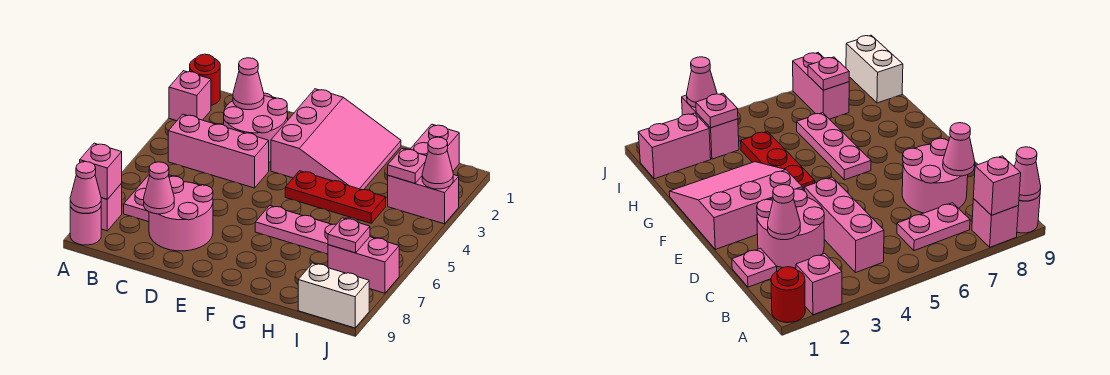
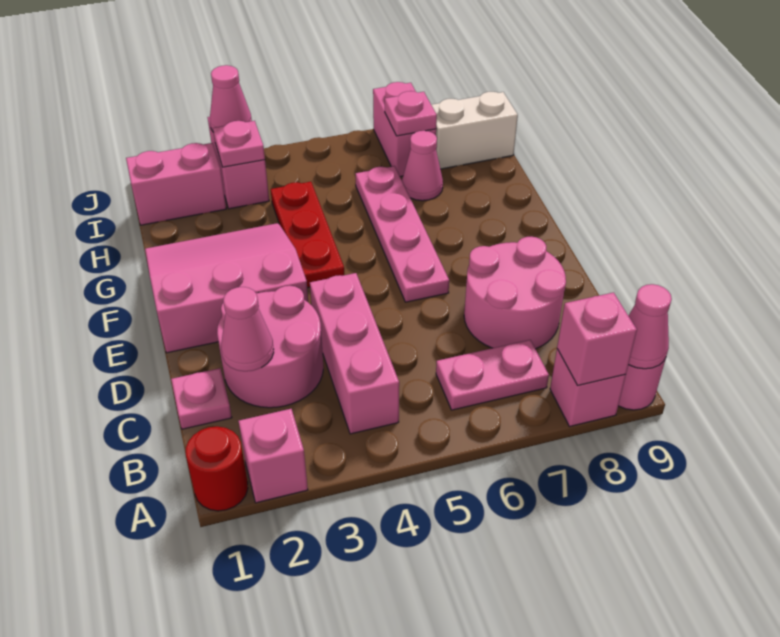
pink 1x1 cone [144,162,174,214] -> pink 1x1 cone moved to [402,131,443,201]
pink 1x3 plate [255,206,336,254] -> pink 1x4 plate [355,166,449,302]
white 1x2 brick [298,263,369,328] -> white 1x2 brick turned to [432,92,518,169]

